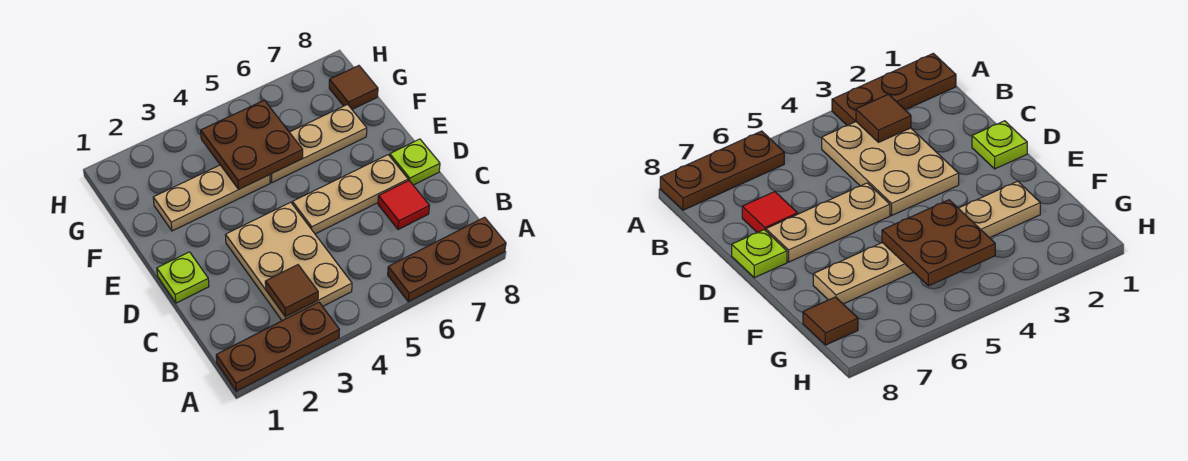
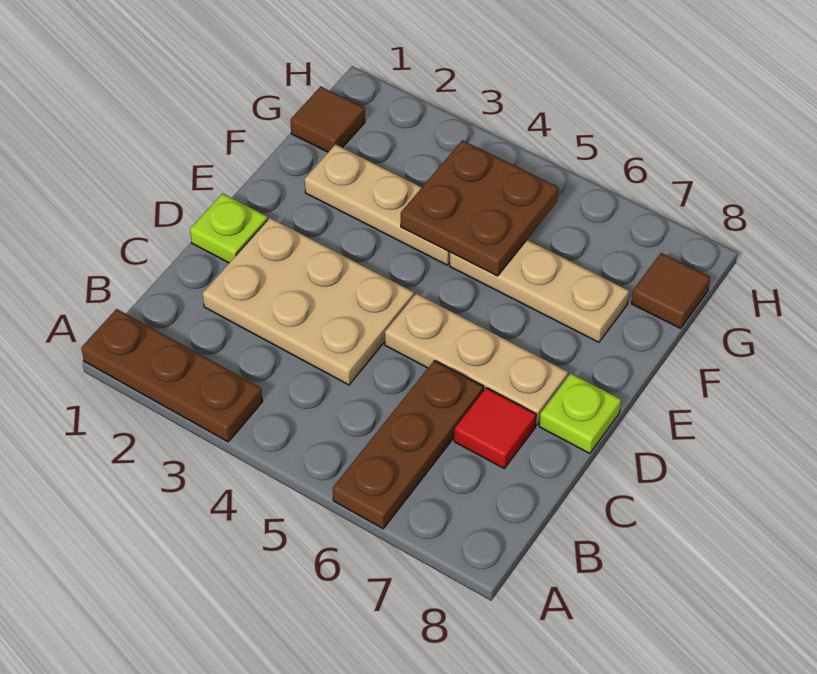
brown 1x3 plate [388,217,506,302] -> brown 1x3 plate turned to [333,361,484,529]
tan 2x3 plate [226,202,352,321] -> tan 2x3 plate turned to [202,218,414,385]
brown 1x1 tile [265,265,318,317] -> brown 1x1 tile moved to [290,87,365,152]

